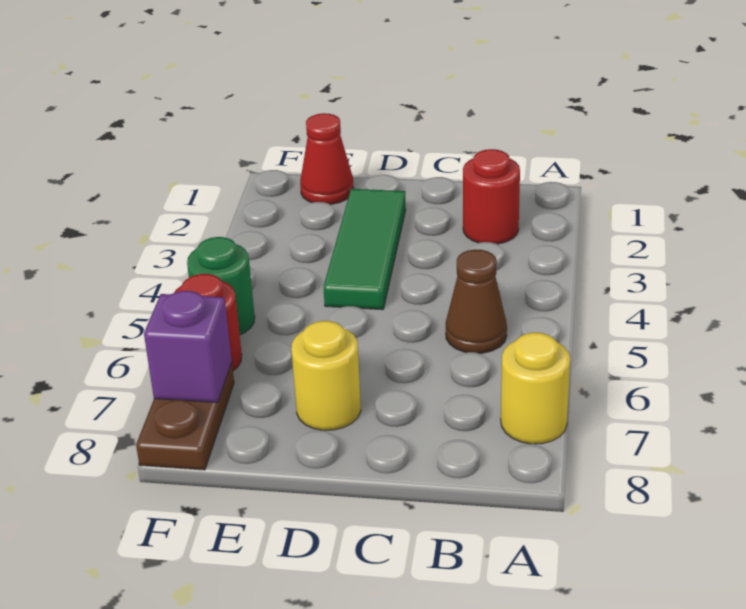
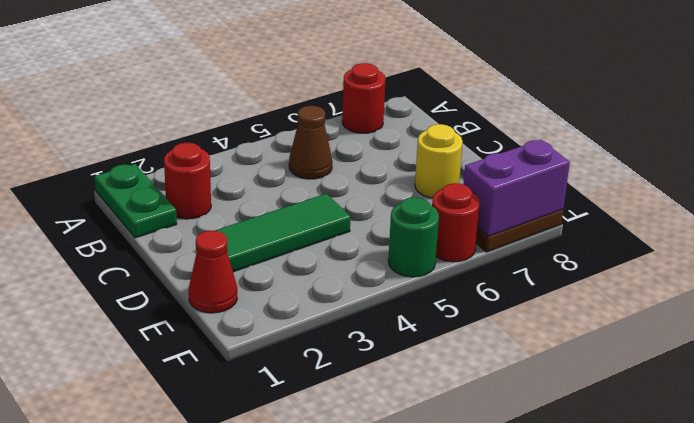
none -> green 1x2 plate [94,164,177,238]
yellow 1x1 round brick [501,333,570,444] -> red 1x1 round brick [342,63,386,133]
purple 1x1 brick [144,291,232,403] -> purple 1x2 brick [463,140,570,236]

